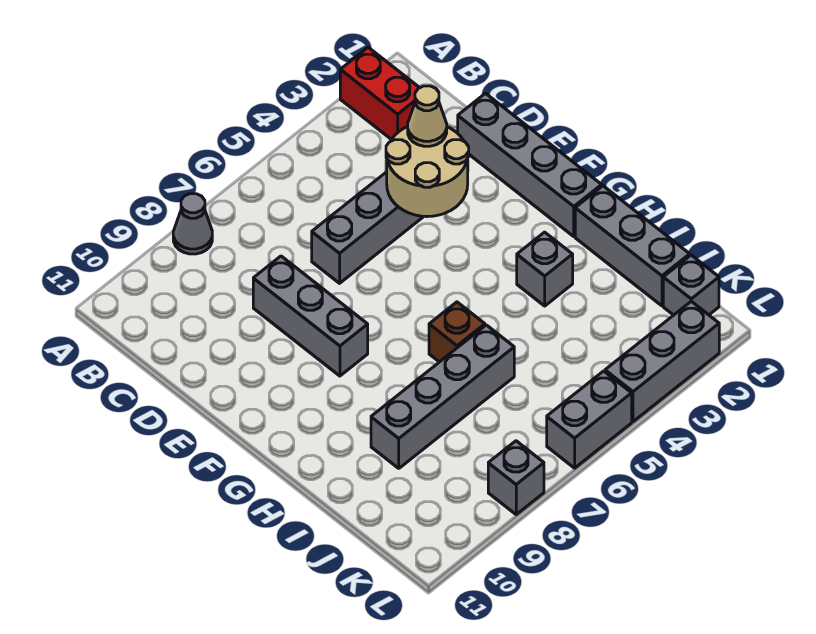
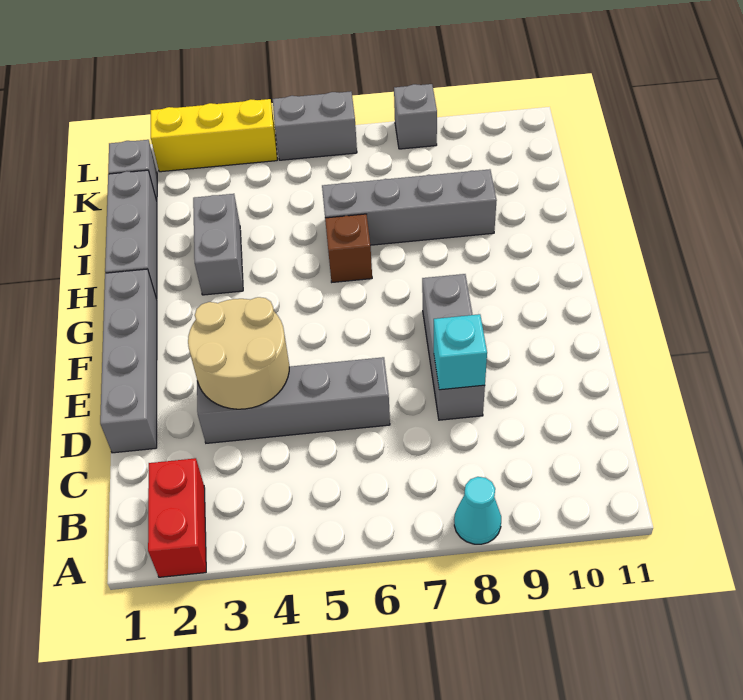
grey 1x1 cone [173,194,212,254] -> cyan 1x1 cone [454,477,501,544]
tan 1x1 cone [408,86,447,146] -> none
none -> cyan 1x1 brick [434,314,487,390]
grey 1x1 brick [517,232,573,306] -> grey 1x2 brick [193,194,243,295]
grey 1x3 brick [605,301,719,422] -> yellow 1x3 brick [151,99,277,172]

